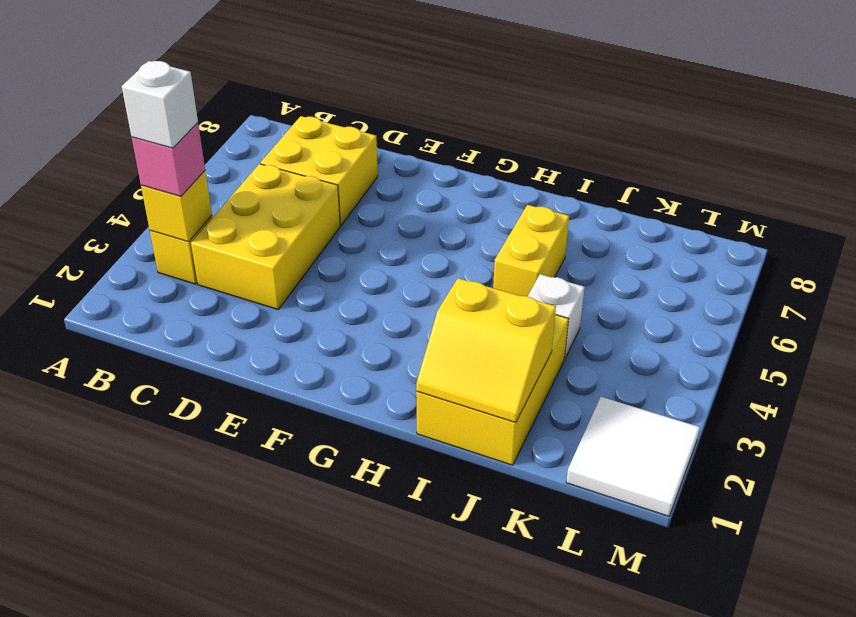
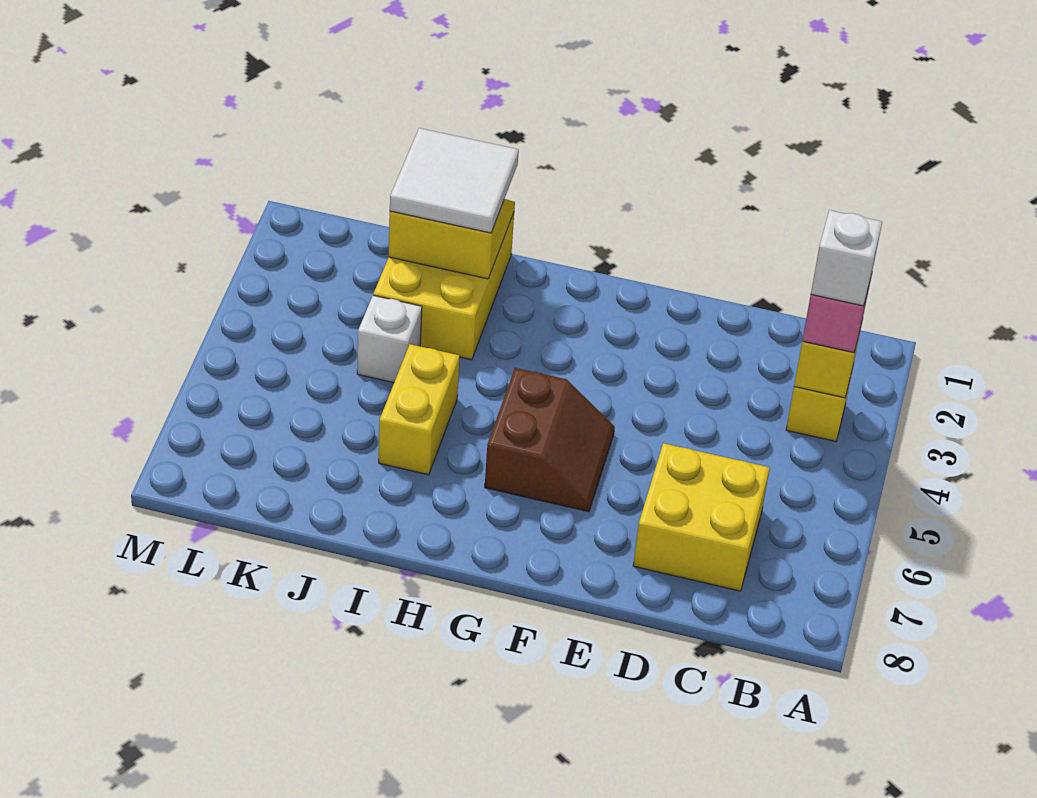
yellow 2x3 brick [191,164,340,309] -> none
none -> brown 2x2 slope [485,368,615,512]
white 2x2 tile [566,397,700,516] -> white 2x2 tile moved to [390,128,519,233]

